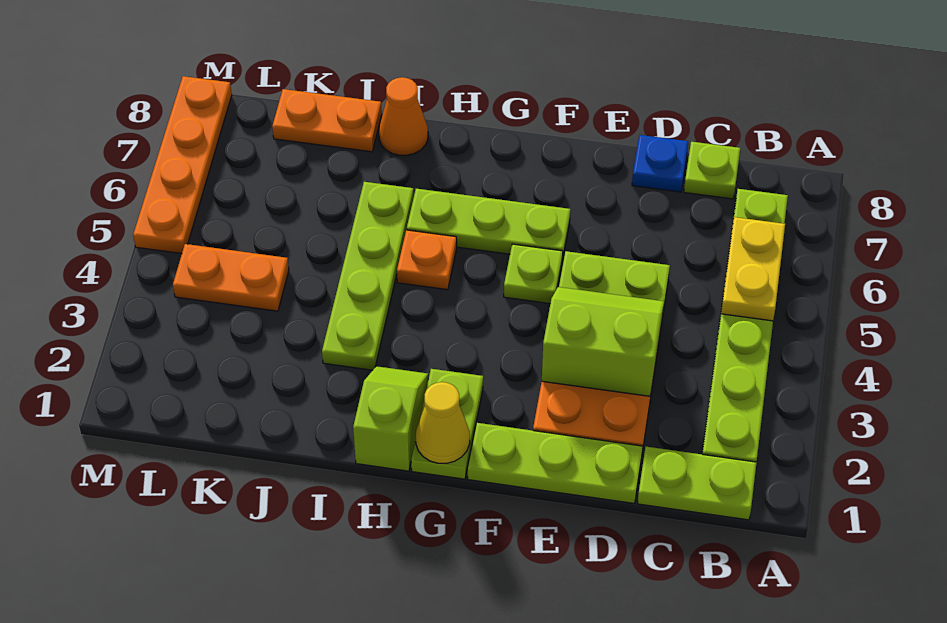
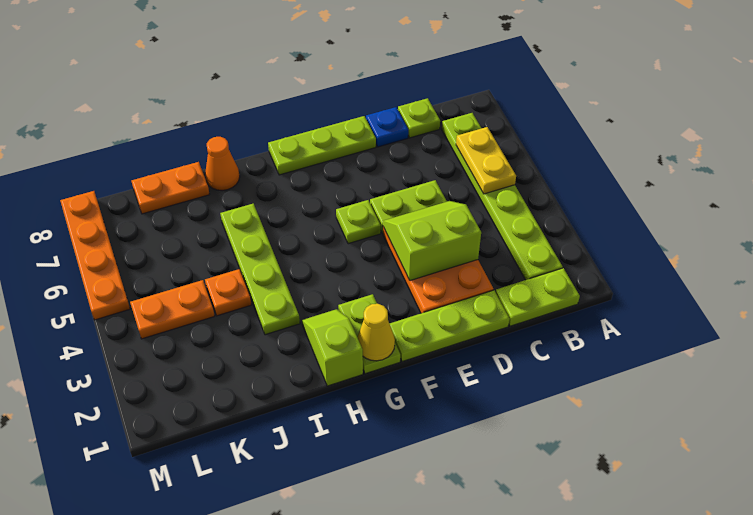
lime 1x3 plate [407,189,570,261] -> lime 1x3 plate moved to [268,116,376,175]
orange 1x1 plate [397,230,457,290] -> orange 1x1 plate moved to [205,269,251,316]

